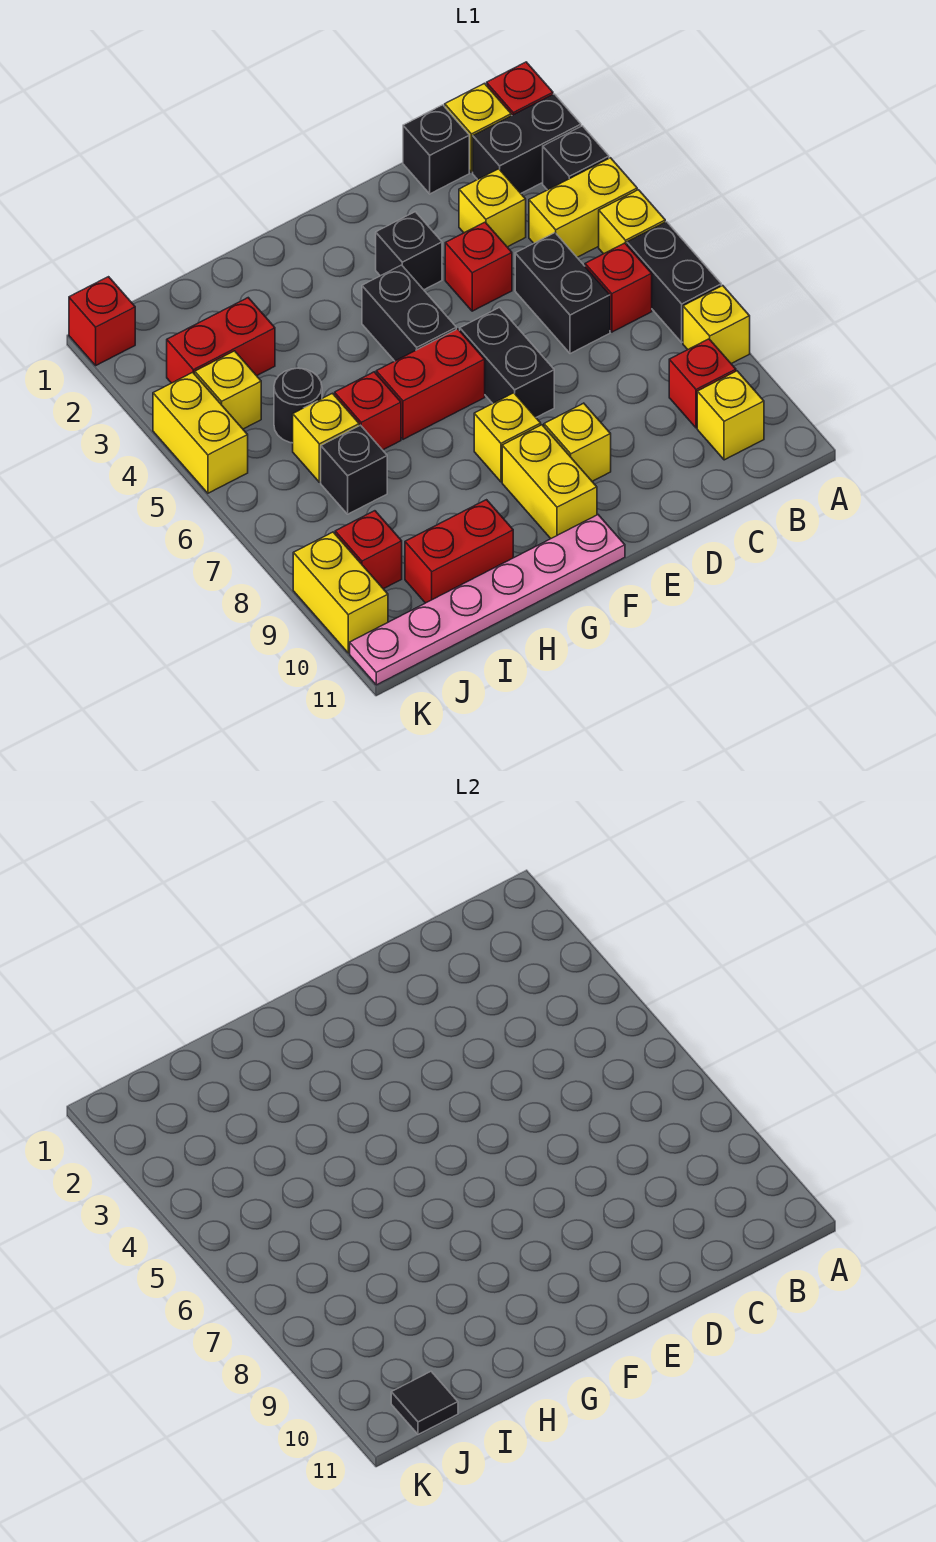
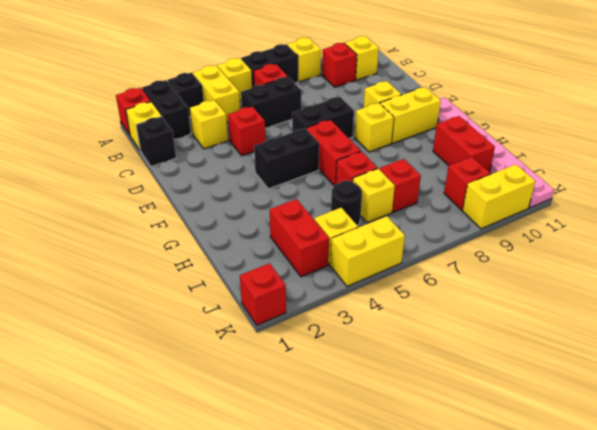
black 1x1 brick [376,212,442,290] -> none
black 1x1 brick [321,425,387,514] -> red 1x1 brick [379,159,421,212]
black 1x1 tile [391,1372,458,1434] -> none

